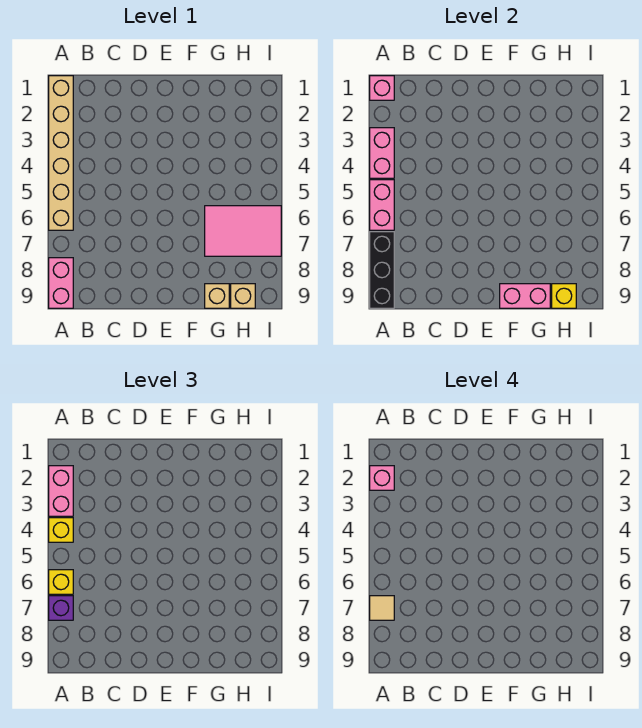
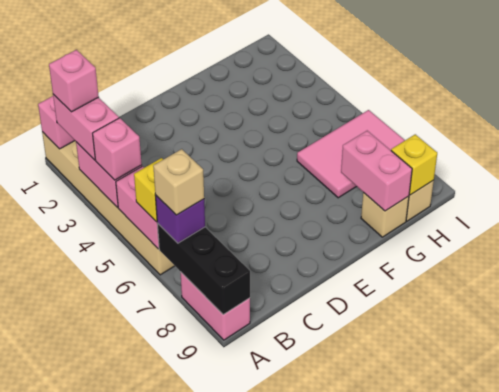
yellow 1x1 brick [49,518,73,542] -> pink 1x1 brick [93,118,142,180]
tan 1x1 tile [370,596,394,620] -> tan 1x1 brick [153,149,204,215]
pink 1x2 brick [500,284,550,308] -> pink 1x2 brick turned to [341,131,412,211]

